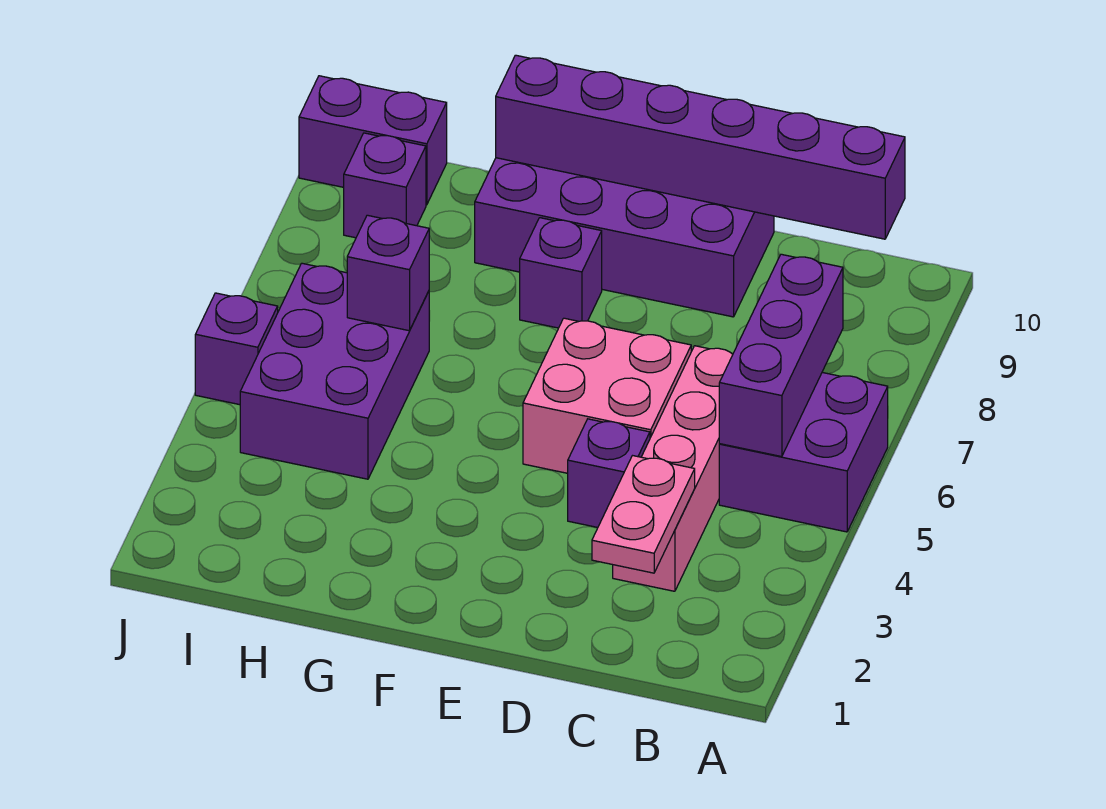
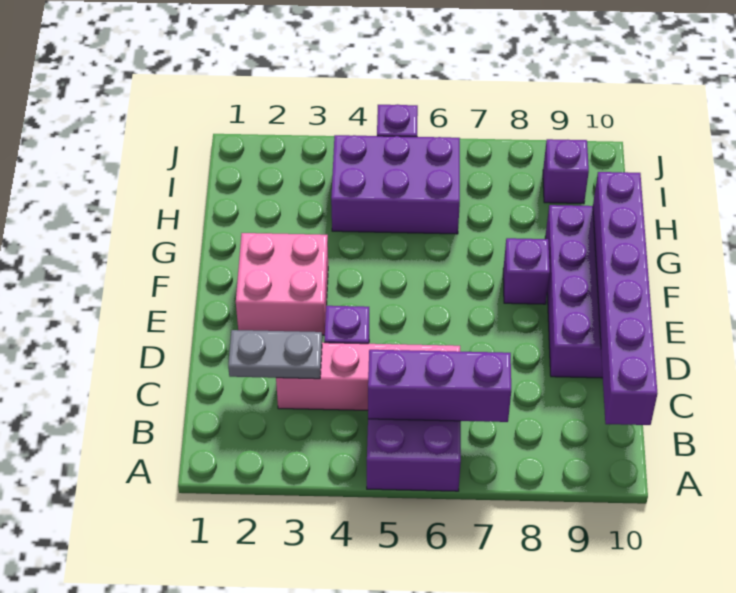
pink 1x2 plate [592,456,695,573] -> grey 1x2 plate [228,330,322,379]
pink 2x2 brick [523,318,691,473] -> pink 2x2 brick moved to [236,233,328,335]
purple 1x1 brick [347,215,429,331] -> none
purple 1x2 brick [299,76,447,205] -> none

